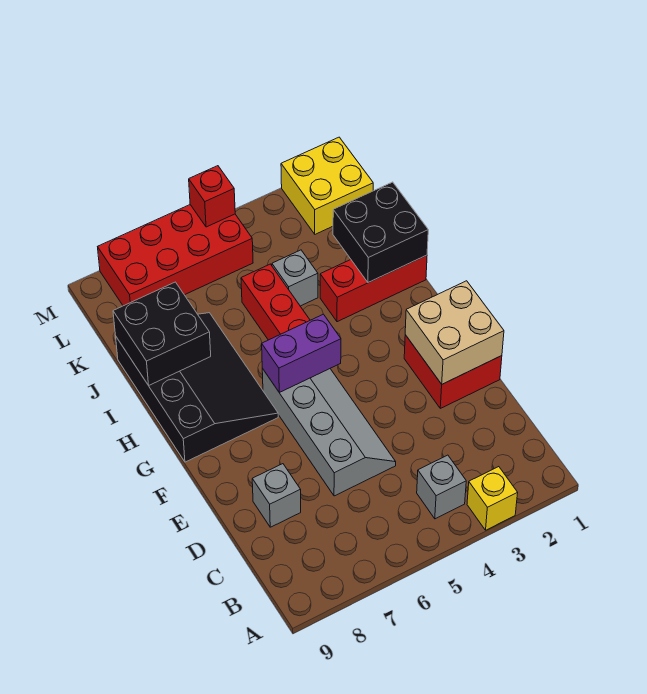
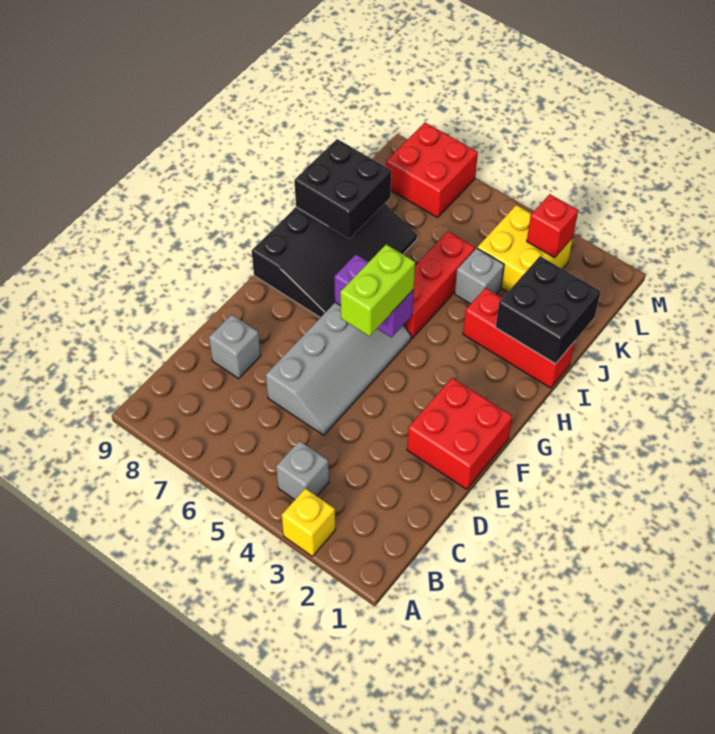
tan 2x2 brick [405,281,504,384] -> none
none -> lime 1x2 brick [340,245,415,336]
yellow 2x2 brick [281,137,373,234] -> yellow 2x2 brick moved to [477,205,573,292]
red 2x4 brick [98,205,253,306] -> red 2x2 brick [386,123,478,218]
red 1x1 brick [189,166,235,227] -> red 1x1 brick moved to [527,194,578,258]

